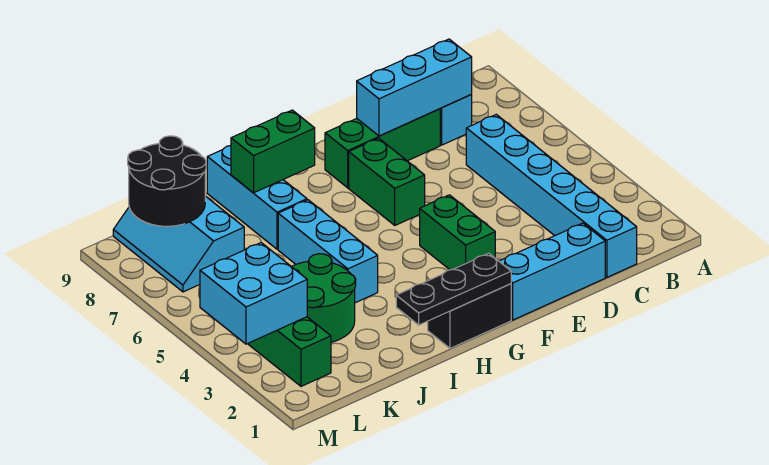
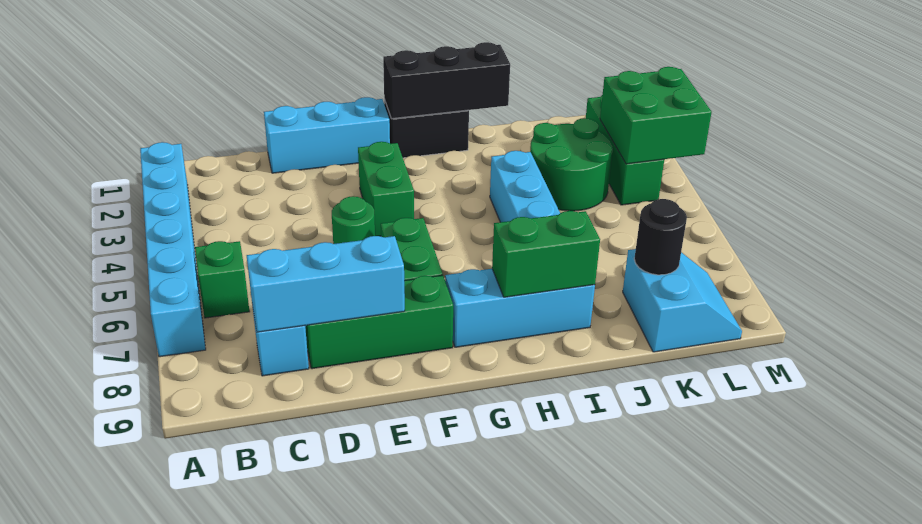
none -> green 1x1 brick [195,241,250,318]
cyan 1x6 brick [466,114,637,277] -> cyan 1x6 brick moved to [140,142,206,357]
none -> green 1x1 round brick [332,196,375,244]
black 1x3 plate [396,253,511,325] -> black 1x3 brick [383,42,510,119]
cyan 1x3 brick [207,145,307,249] -> cyan 1x3 brick turned to [445,269,595,347]
cyan 2x3 slope [113,196,244,292] -> cyan 2x2 slope [623,249,742,352]
black 2x2 round brick [128,136,206,226] -> black 1x1 round brick [634,199,687,275]
cyan 2x2 brick [200,243,307,344] -> green 2x2 brick [600,67,712,164]

